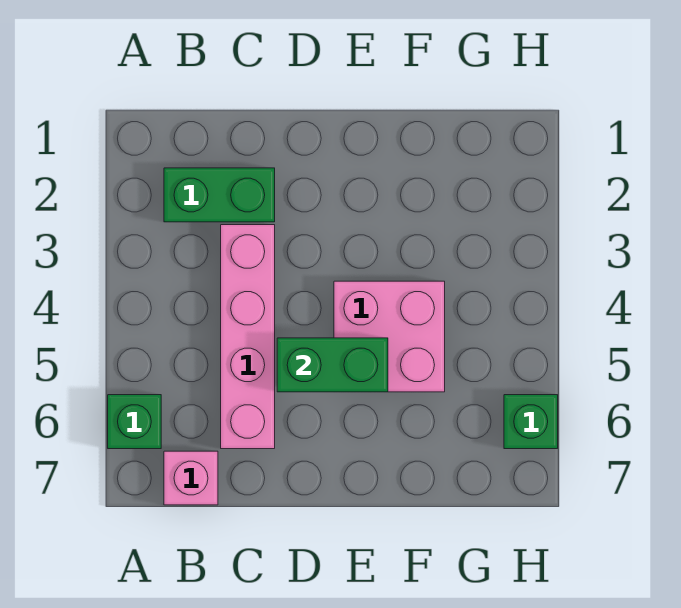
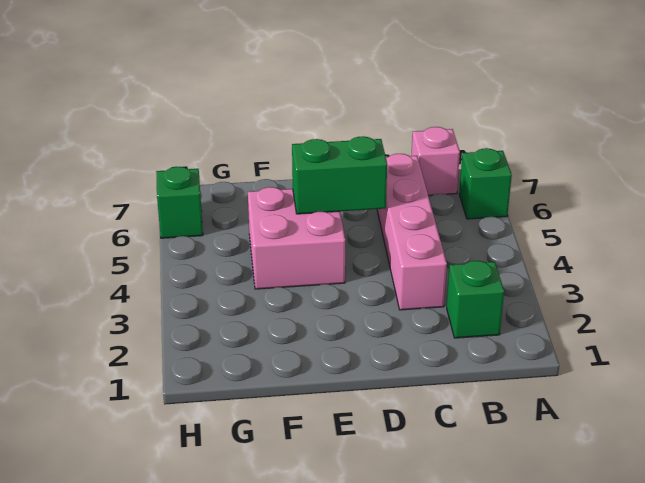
green 1x2 brick [164,168,275,222] -> green 1x1 brick [447,261,504,338]

